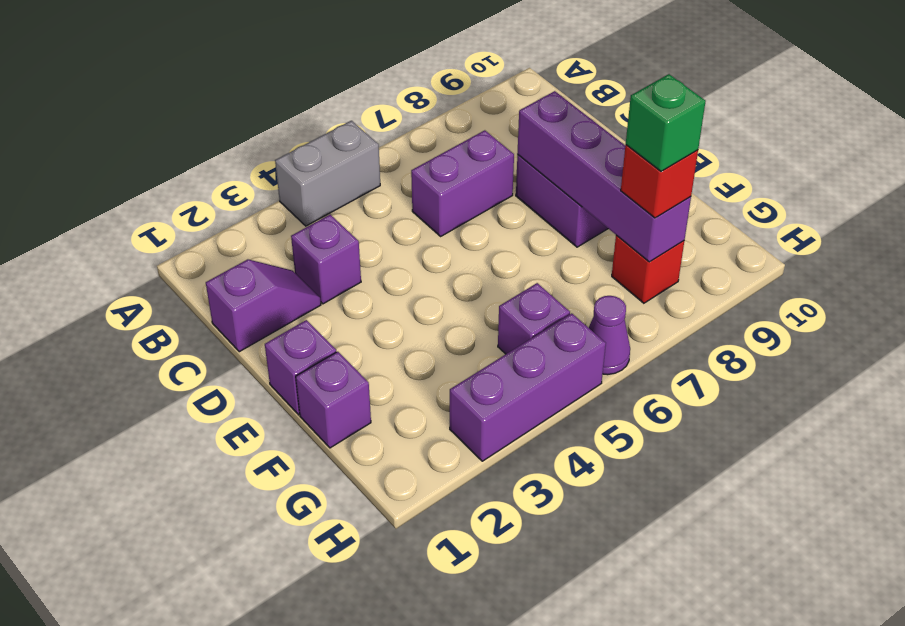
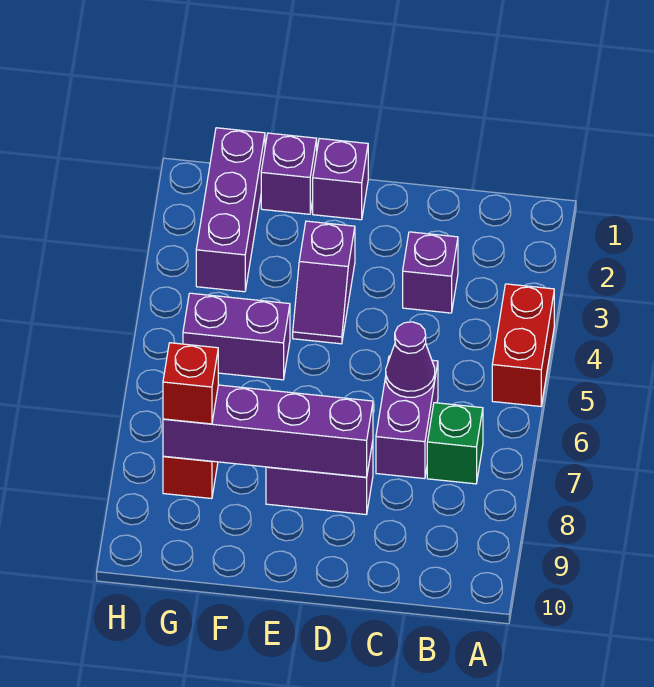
grey 1x2 brick [275,121,380,226] -> red 1x2 brick [492,284,554,406]
purple 1x2 slope [206,259,321,352] -> purple 1x2 slope moved to [293,221,355,344]
purple 1x1 brick [498,283,570,354] -> purple 1x2 brick [183,293,290,380]
green 1x1 brick [626,74,706,171] -> green 1x1 brick moved to [427,403,483,484]
purple 1x3 brick [450,313,606,461] -> purple 1x3 brick moved to [196,128,265,292]
purple 1x1 cone [589,296,630,375] -> purple 1x1 cone moved to [386,322,435,397]

